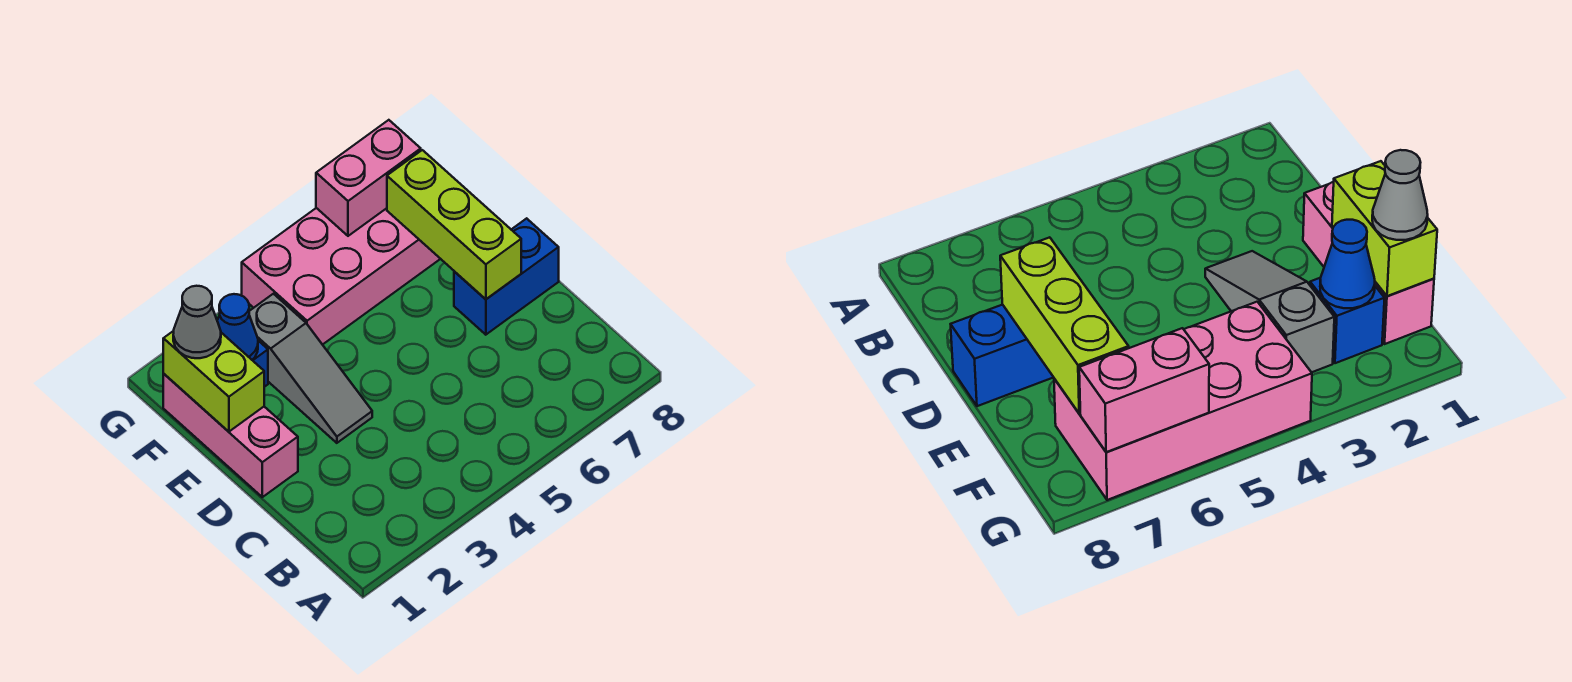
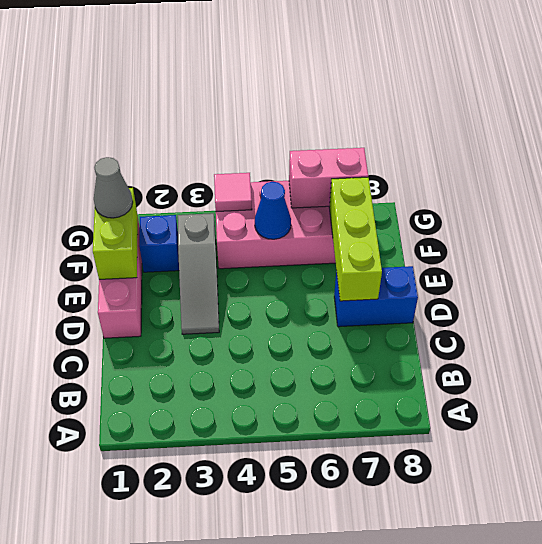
blue 1x1 cone [217,294,258,360] -> blue 1x1 cone moved to [255,182,291,239]
none -> pink 1x1 tile [214,173,252,212]

